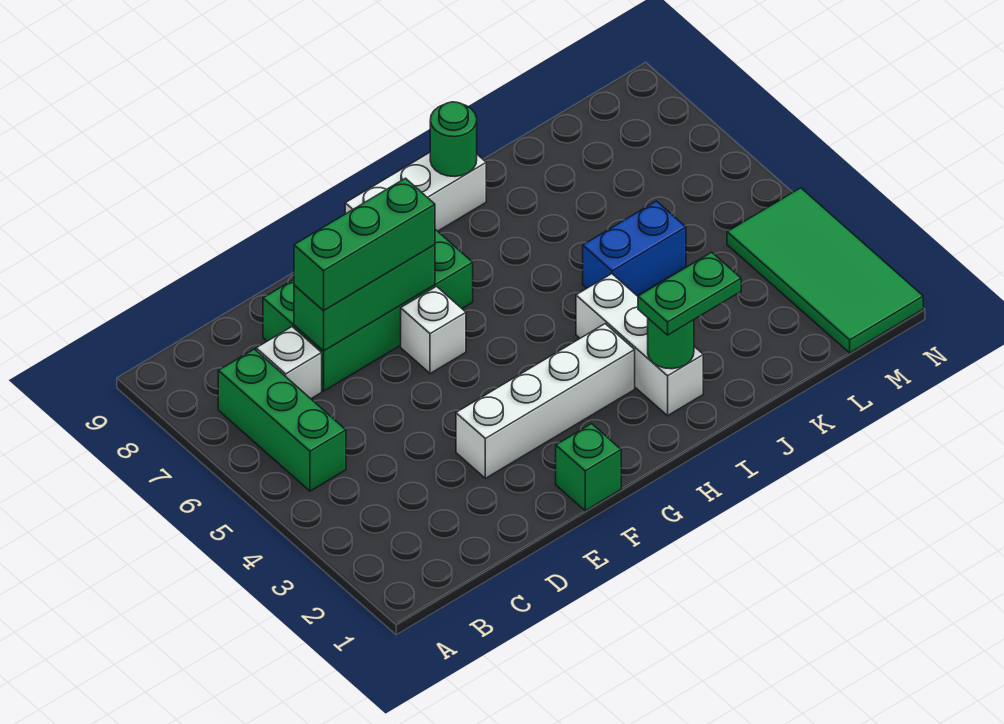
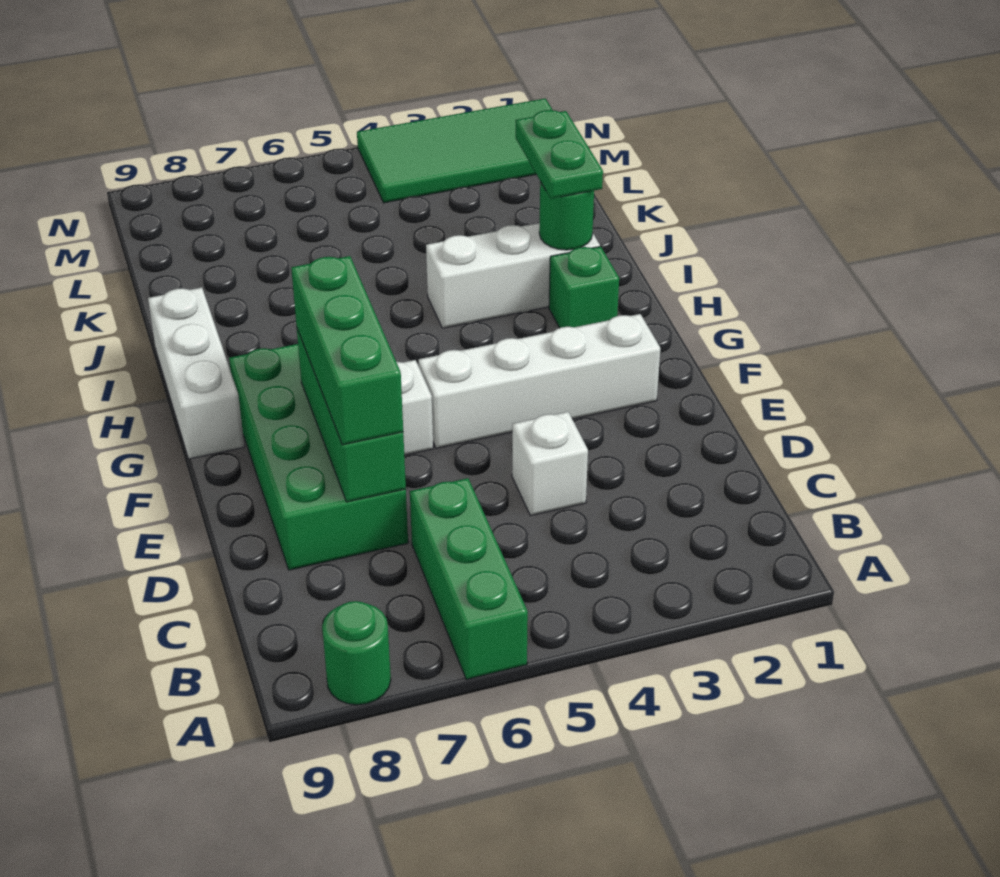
green 1x3 brick [218,349,346,491] -> green 1x3 brick turned to [410,478,528,680]
white 1x1 brick [256,327,322,399] -> white 1x1 brick moved to [512,412,588,516]
white 1x4 brick [456,324,635,478] -> white 1x4 brick turned to [418,314,660,448]
green 1x1 brick [556,424,621,511] -> green 1x1 brick moved to [549,246,619,328]
green 1x1 round brick [430,102,477,177] -> green 1x1 round brick moved to [322,601,391,705]
blue 1x2 brick [583,201,686,296] -> none

